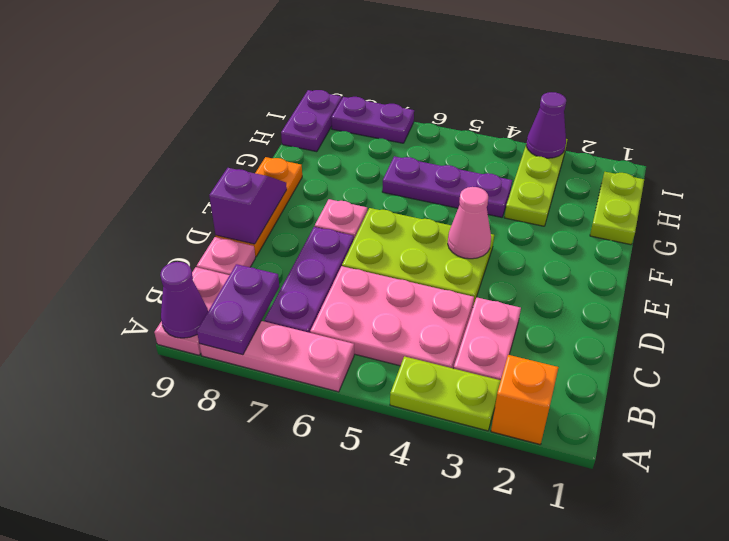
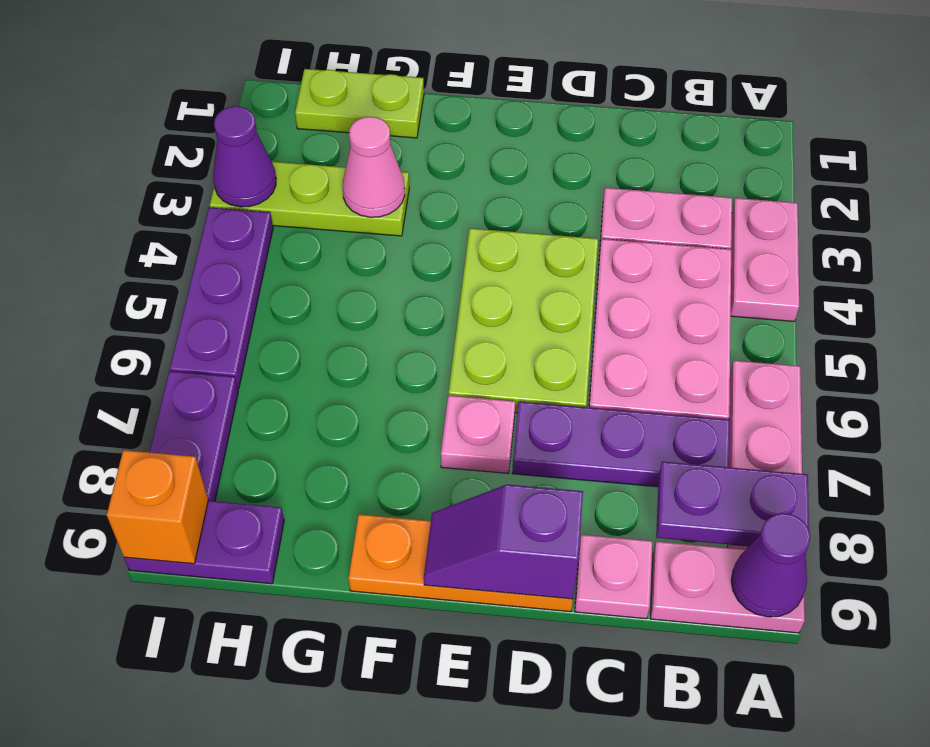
orange 1x1 brick [491,355,559,444] -> orange 1x1 brick moved to [107,450,208,564]
lime 1x2 plate [390,356,501,431] -> pink 1x2 plate [731,198,799,321]
pink 1x1 cone [448,187,491,259] -> pink 1x1 cone moved to [343,117,405,217]
purple 1x3 plate [382,156,512,217] -> purple 1x3 plate moved to [170,207,273,389]

